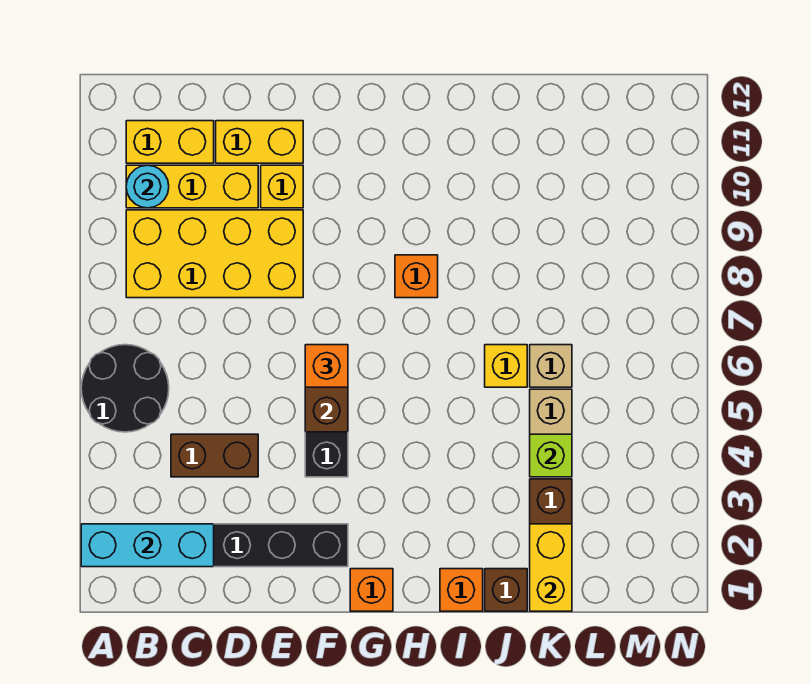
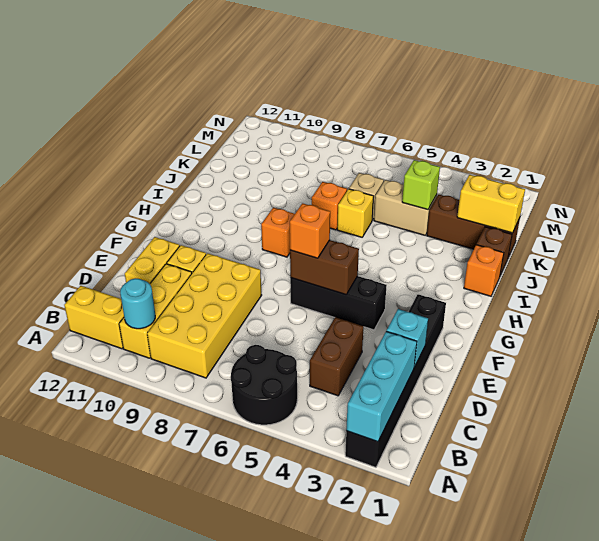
yellow 1x2 brick [126,121,214,163] -> yellow 1x2 brick turned to [64,286,124,349]
none -> cyan 1x1 brick [387,309,428,367]
orange 1x1 brick [350,569,393,611] -> orange 1x1 brick moved to [312,182,347,230]

